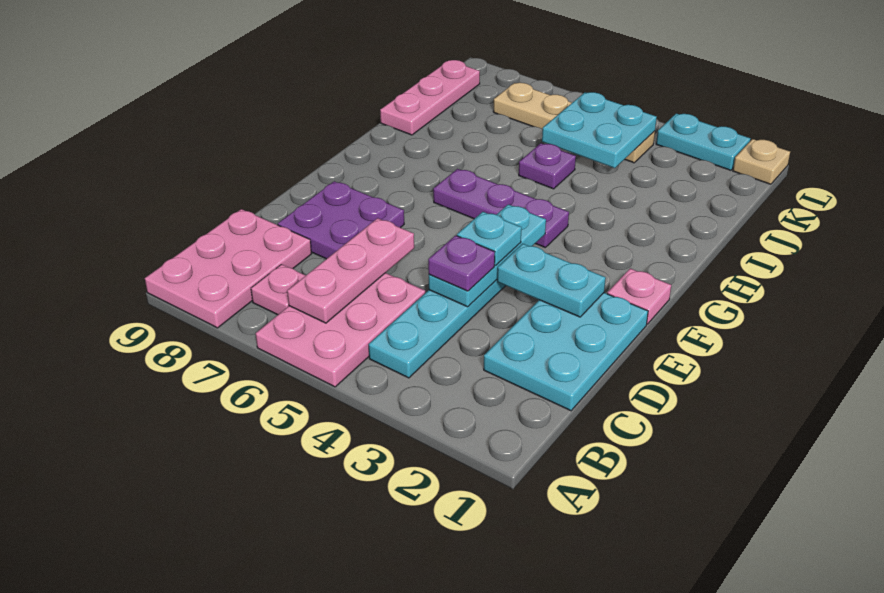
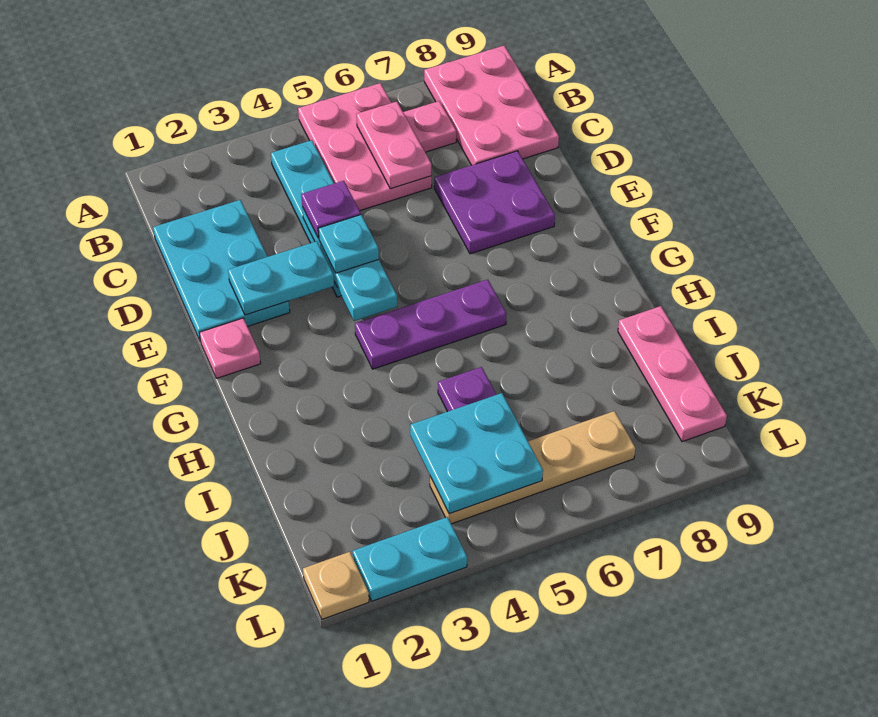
pink 1x3 plate [287,218,414,323] -> pink 1x2 plate [356,102,432,189]

